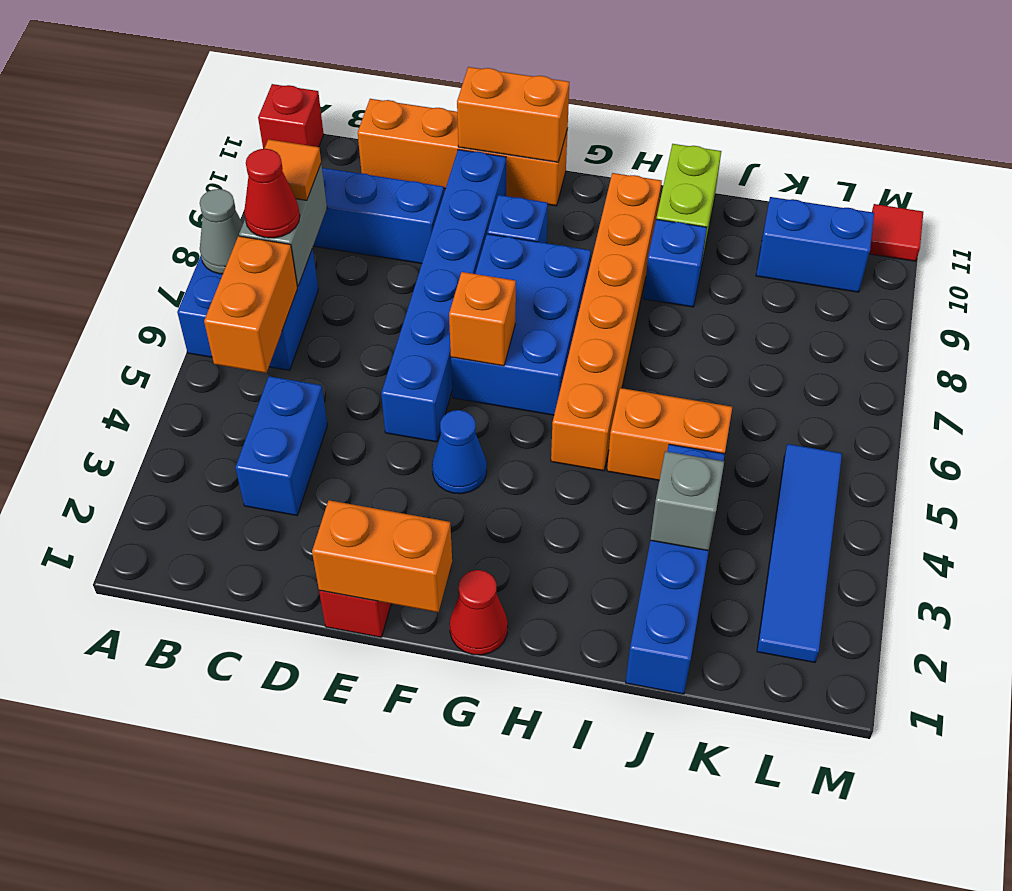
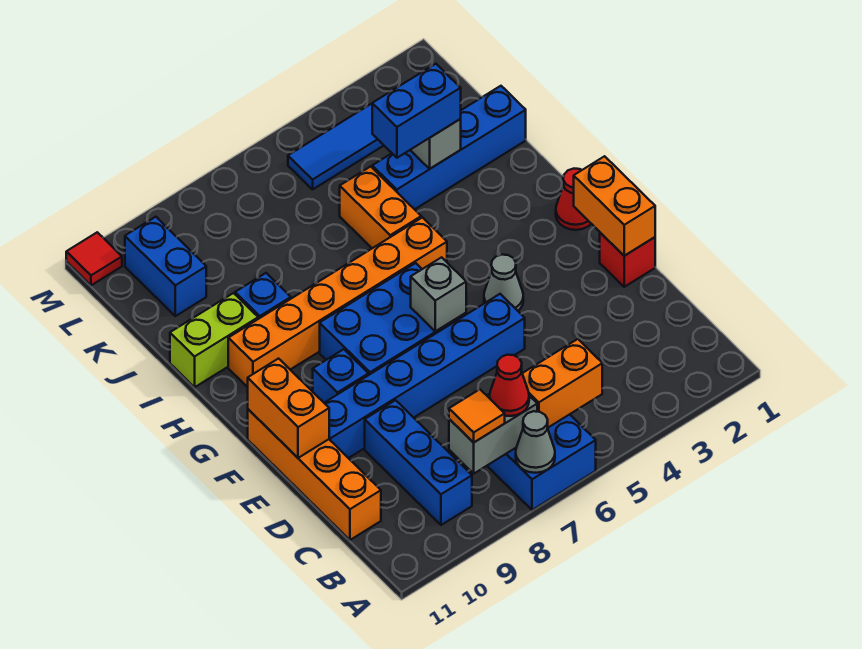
red 1x1 brick [258,84,324,149] -> none
blue 1x2 brick [235,376,328,515] -> blue 1x2 brick moved to [372,64,461,158]
blue 1x1 cone [432,410,487,494] -> grey 1x1 cone [484,255,523,311]
orange 1x1 brick [449,272,516,366] -> grey 1x1 brick [411,257,466,331]

